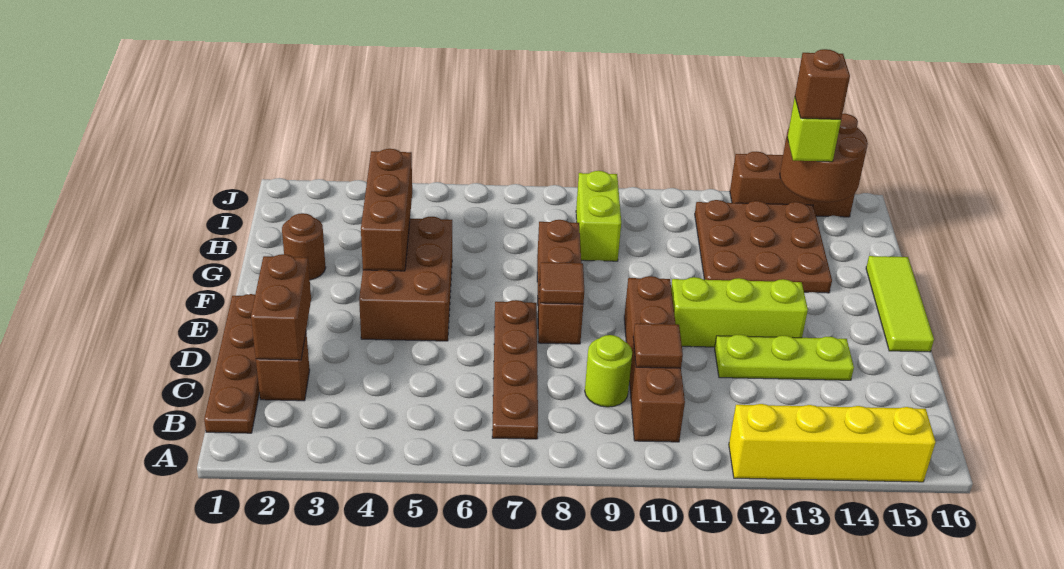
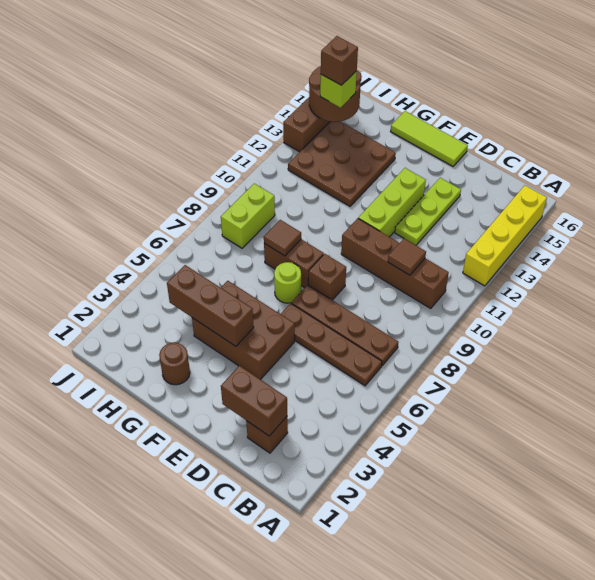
brown 1x4 plate [204,294,259,433] -> brown 1x4 plate moved to [281,303,382,386]
lime 1x1 round brick [585,335,632,407] -> lime 1x1 round brick moved to [274,262,301,303]
brown 1x1 tile [540,262,584,304] -> brown 1x1 tile moved to [264,220,301,256]
lime 1x2 brick [576,171,621,261] -> lime 1x2 brick turned to [221,183,275,248]

